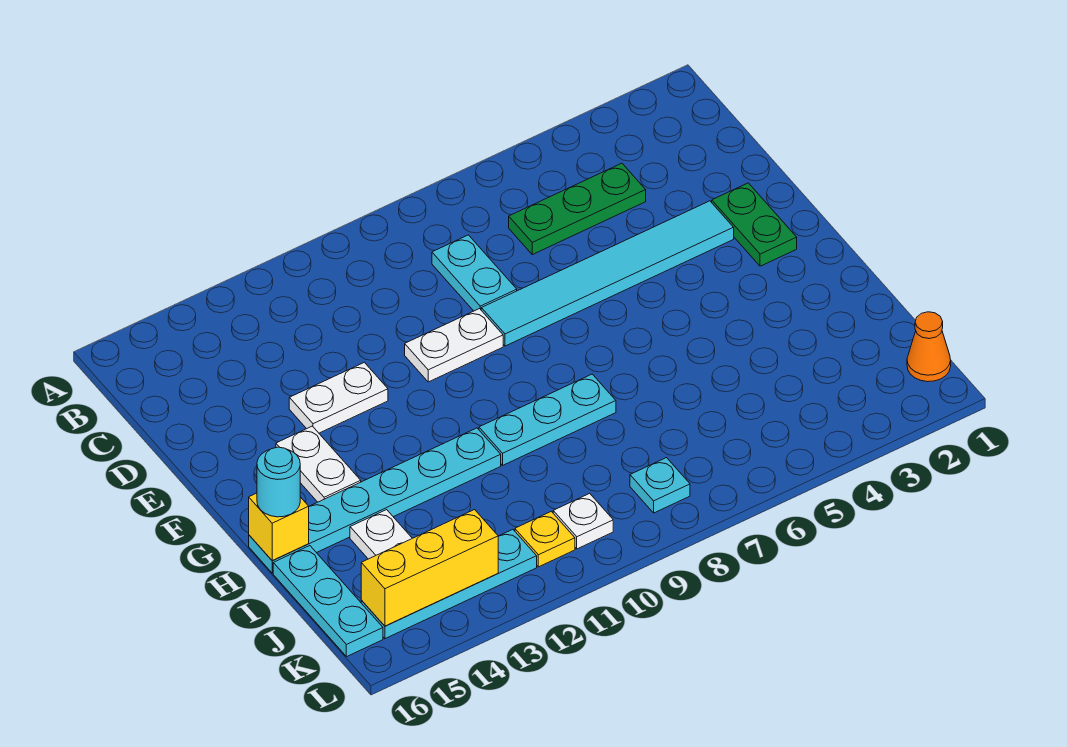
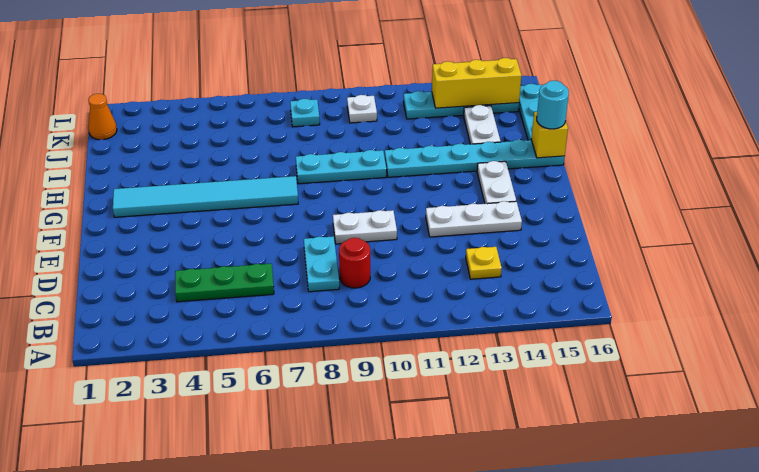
none -> red 1x1 round brick [339,238,370,288]
green 1x2 plate [712,183,797,266] -> none
cyan 1x6 tile [481,201,734,346] -> cyan 1x6 tile moved to [113,176,298,217]
white 1x2 plate [289,362,388,433] -> white 1x3 plate [426,201,522,237]
yellow 1x1 plate [515,511,575,567] -> yellow 1x1 plate moved to [466,247,502,279]

